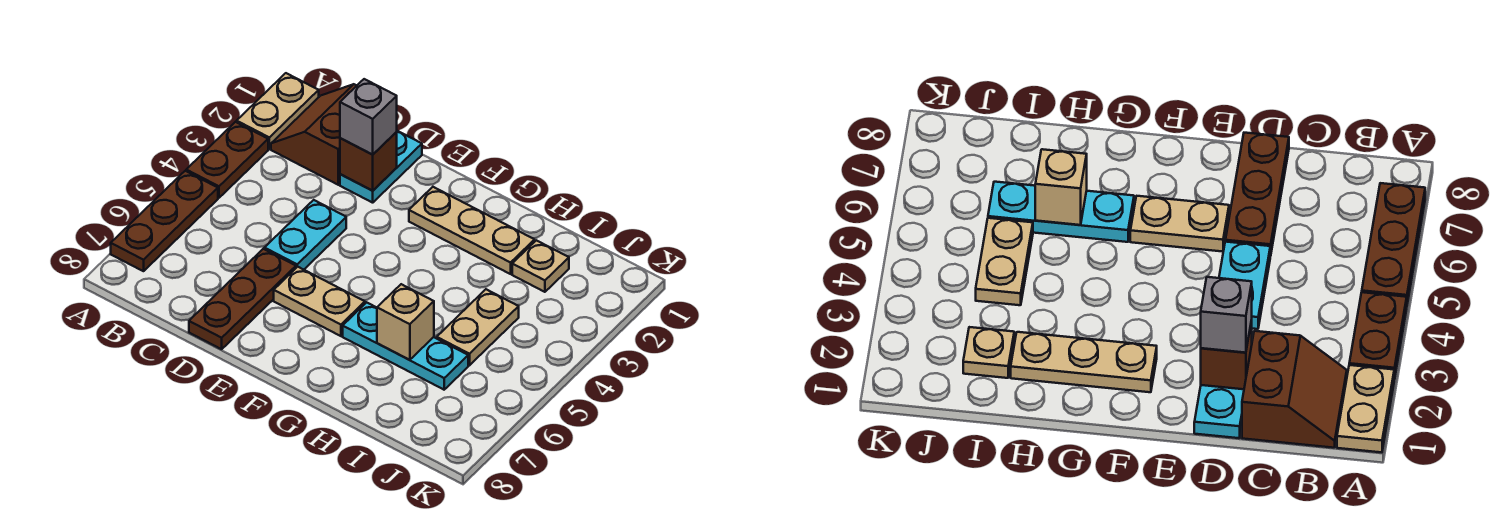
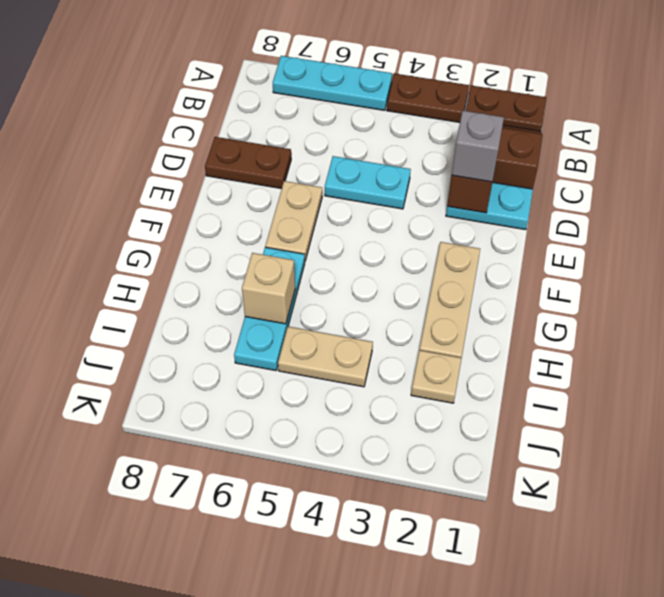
tan 1x2 plate [237,73,319,149] -> brown 1x2 plate [466,85,546,131]
brown 1x3 plate [111,171,218,271] -> cyan 1x3 plate [273,56,392,110]
brown 1x3 plate [189,249,296,349] -> brown 1x2 plate [205,137,291,189]

